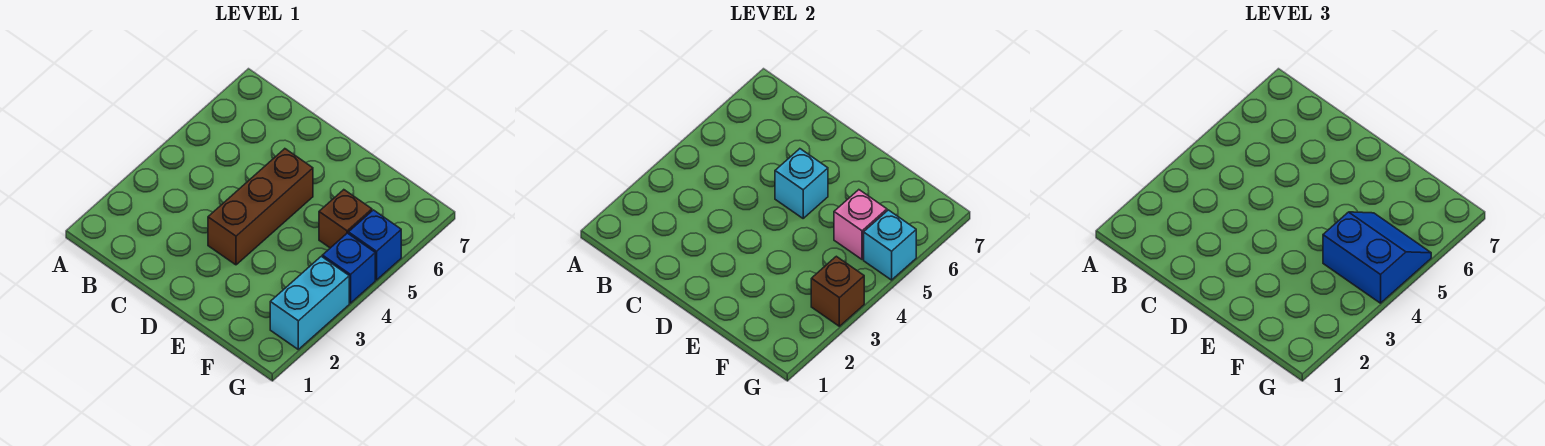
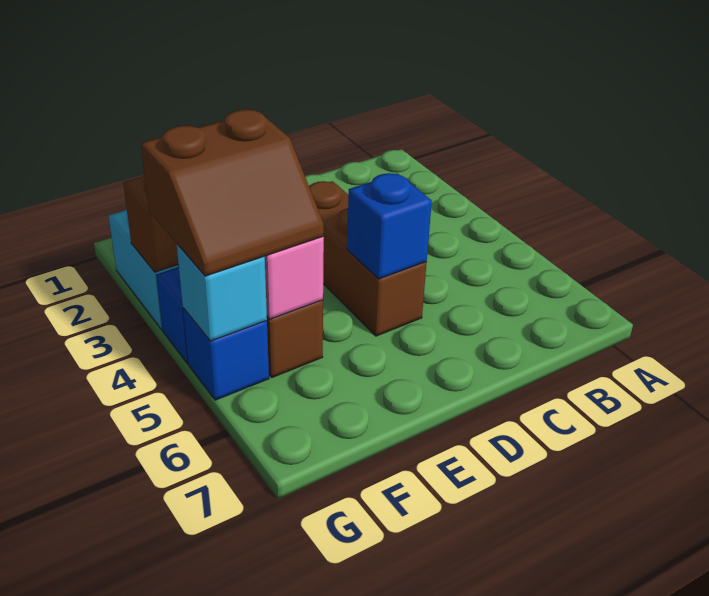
cyan 1x1 brick [775,149,828,218] -> blue 1x1 brick [347,173,432,279]
blue 2x2 slope [1323,212,1431,303] -> brown 2x2 slope [141,110,324,276]

